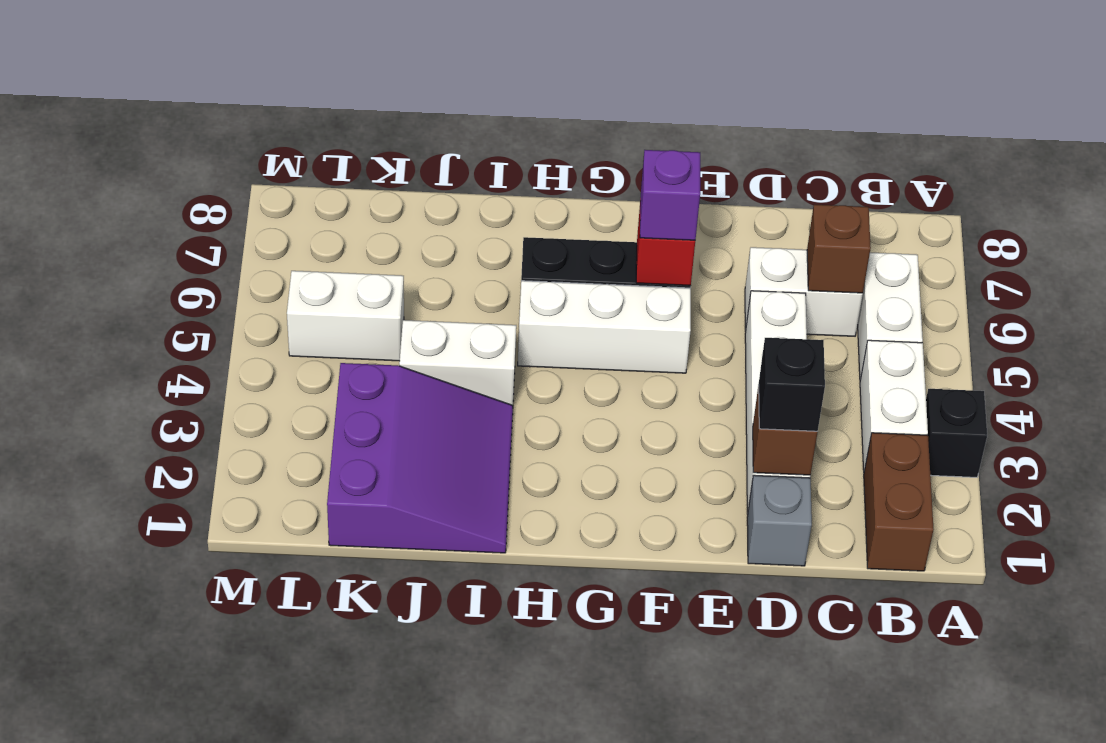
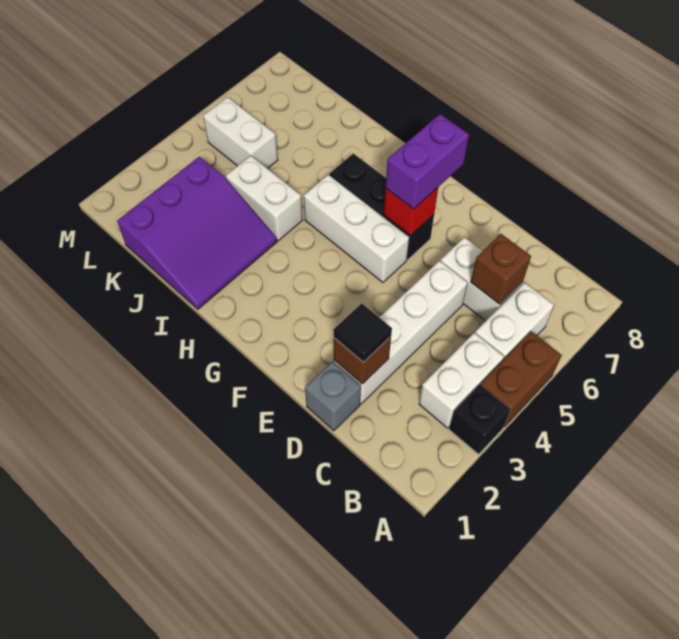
brown 1x2 brick [864,433,934,571] -> brown 1x2 brick moved to [481,332,562,427]
black 1x1 brick [759,338,825,431] -> black 1x1 tile [333,303,392,362]
purple 1x1 brick [640,150,700,240] -> purple 1x2 brick [386,114,469,209]

